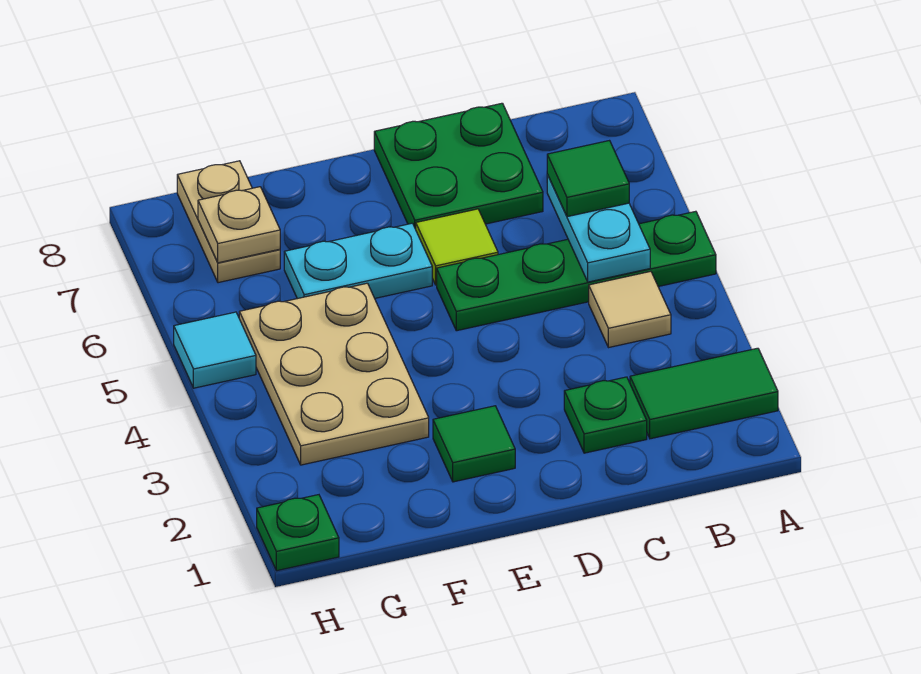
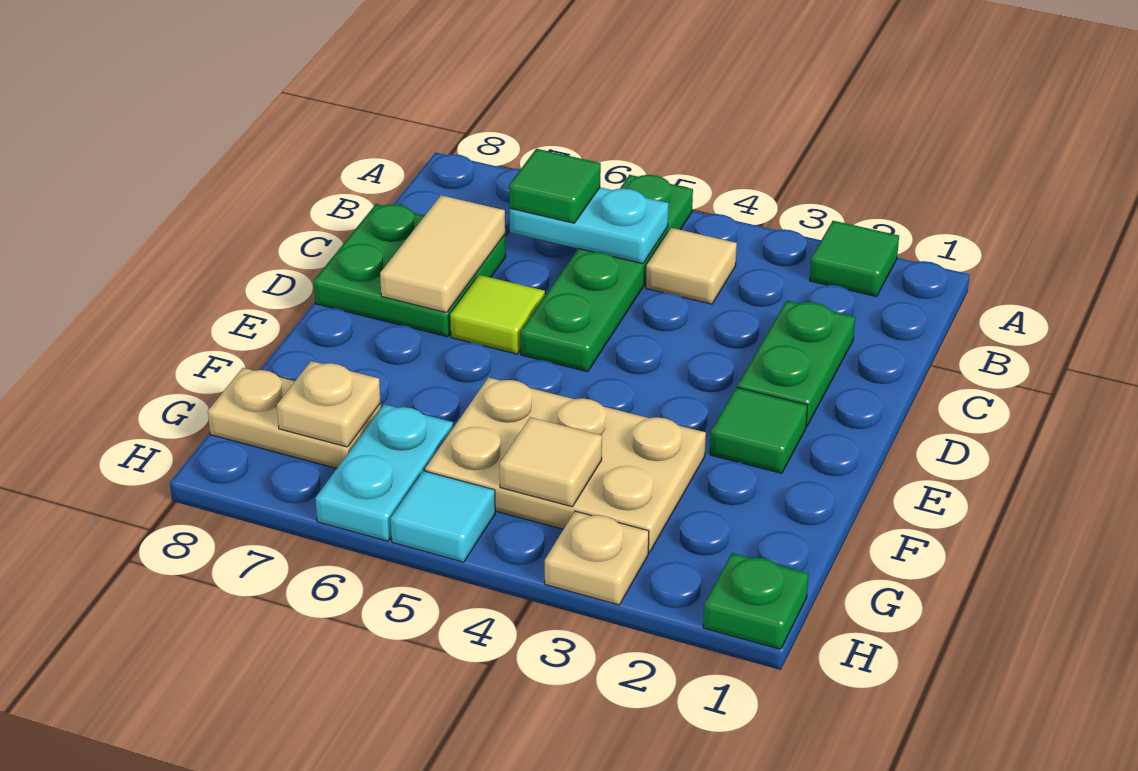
green 1x2 tile [630,348,778,439] -> green 1x1 tile [810,221,899,297]
green 1x1 plate [564,377,647,453] -> green 1x2 plate [737,301,855,426]
none -> tan 1x2 tile [380,195,505,313]
cyan 1x2 plate [284,223,432,299] -> cyan 1x2 plate moved to [316,404,453,541]
none -> tan 1x1 tile [499,417,602,507]
none -> tan 1x1 plate [545,511,649,605]

